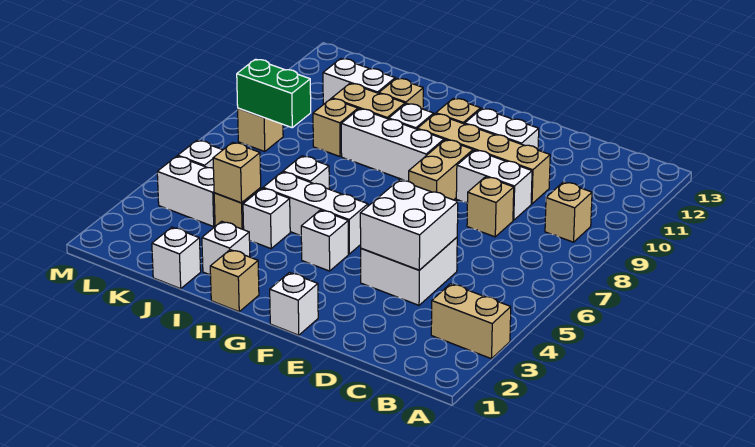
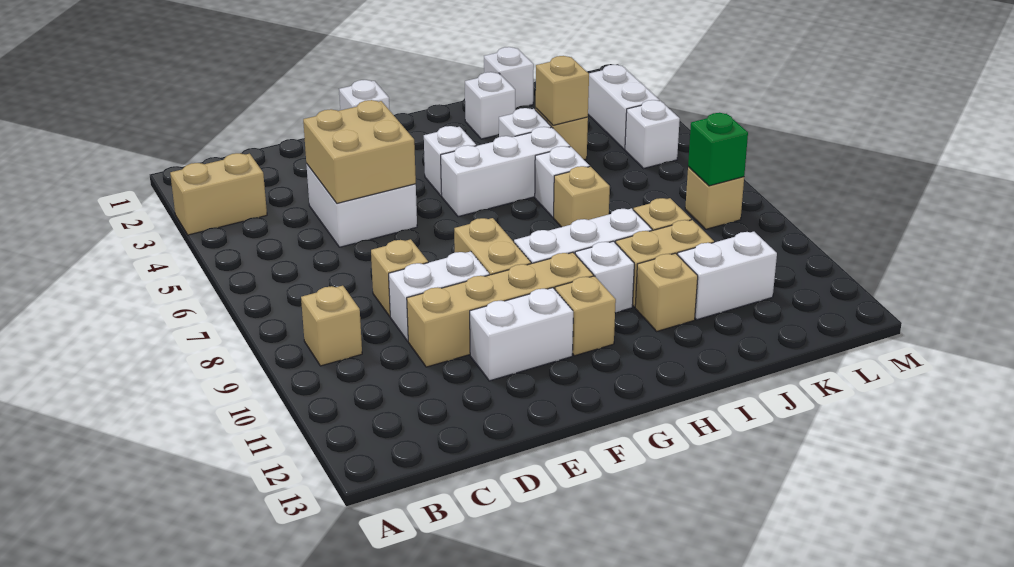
white 2x2 brick [360,180,458,270] -> tan 2x2 brick [303,100,416,203]
tan 1x1 brick [210,250,259,312] -> tan 1x1 brick moved to [554,166,610,227]
white 1x2 brick [157,156,215,227] -> white 1x2 brick turned to [588,65,660,149]
green 1x2 brick [237,59,311,128] -> green 1x1 brick [688,113,748,186]

